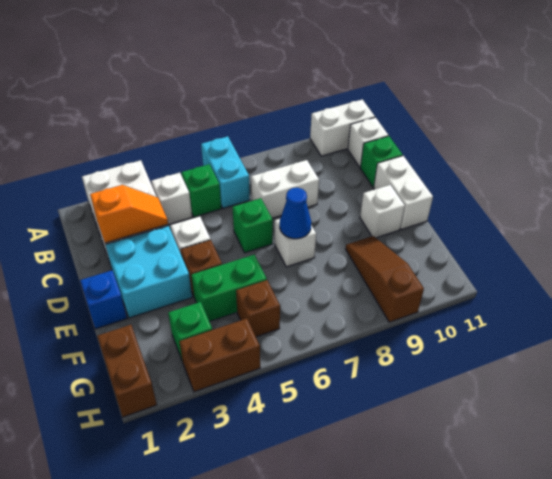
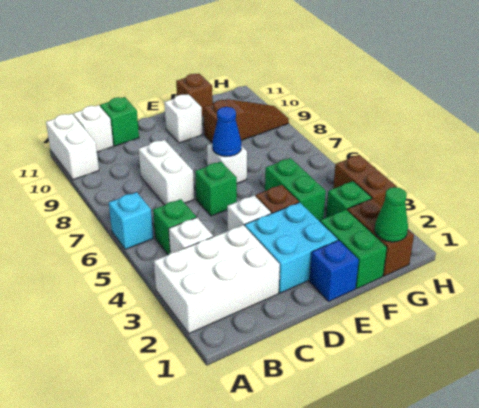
cyan 1x2 brick [201,136,250,208] -> cyan 1x1 brick [109,192,153,249]
orange 1x2 slope [90,185,168,243] -> none
white 1x2 brick [374,156,433,230] -> none
none -> green 1x2 brick [320,210,387,288]
brown 1x3 slope [346,236,424,322] -> brown 1x3 slope turned to [204,99,289,142]
brown 1x2 brick [97,325,157,417] -> brown 1x2 brick turned to [347,199,414,276]
none -> green 1x1 cone [375,187,408,242]
brown 1x1 brick [236,280,280,337] -> brown 1x1 brick moved to [176,74,213,116]

